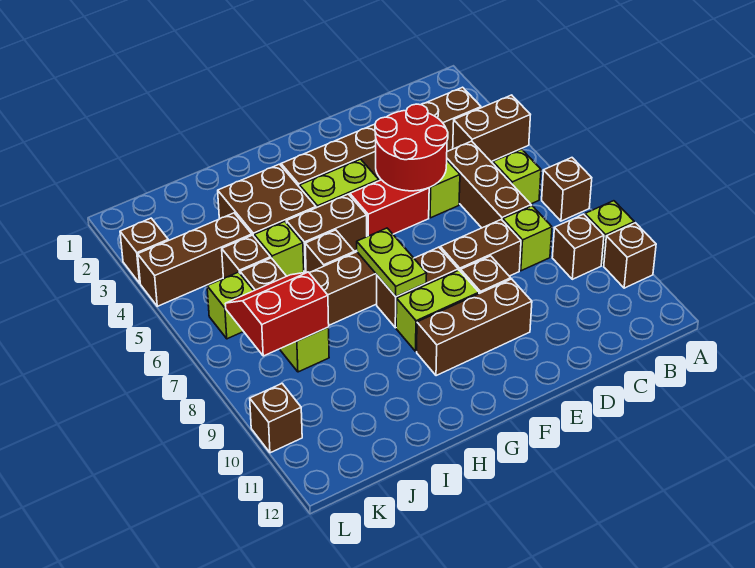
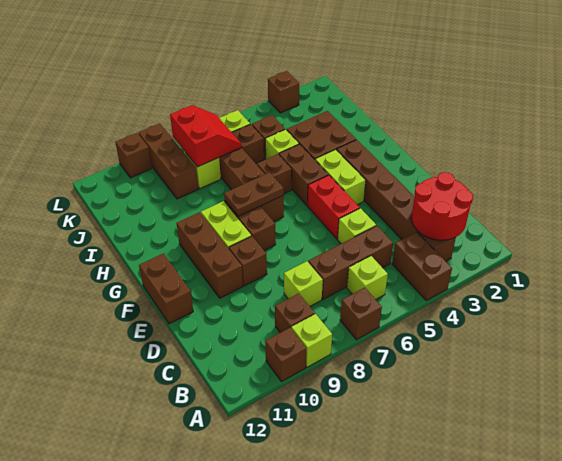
red 2x2 round brick [375,104,448,191] -> red 2x2 round brick moved to [411,172,473,240]
brown 1x2 brick [440,219,521,276] -> brown 1x2 brick moved to [139,253,193,324]
lime 1x2 plate [357,228,427,297] -> brown 1x2 plate [224,172,284,216]
brown 1x3 brick [138,213,252,306] -> brown 1x3 brick moved to [139,124,199,199]

